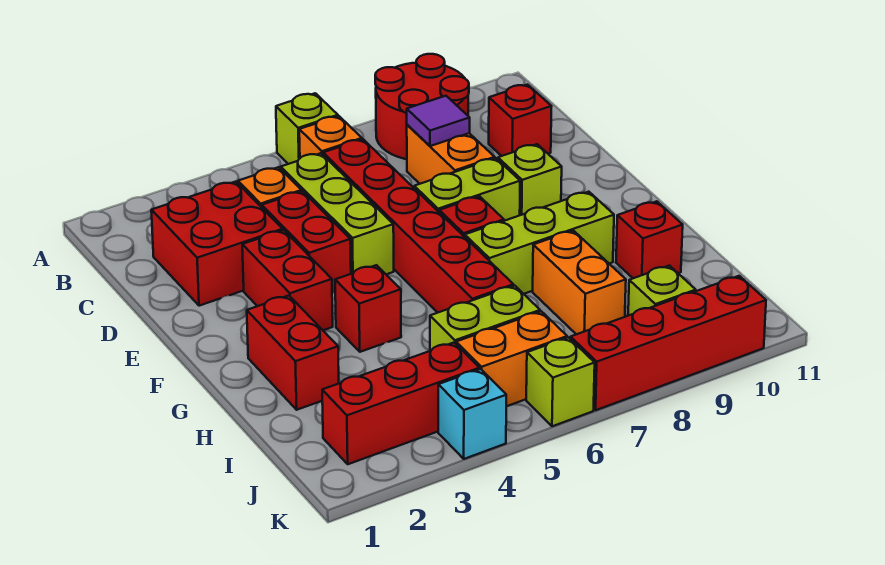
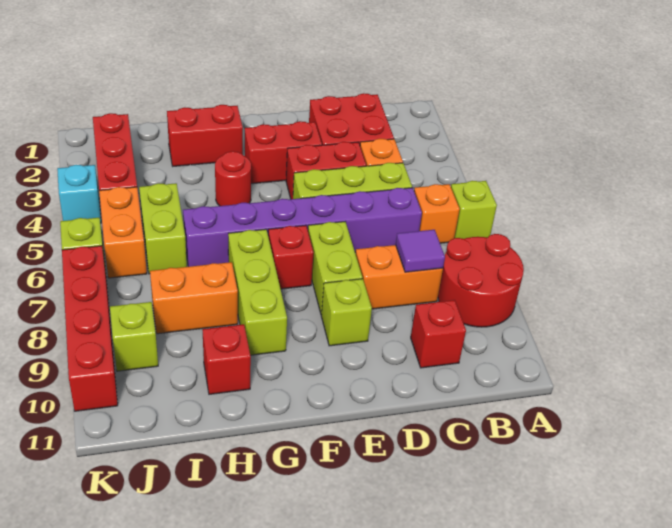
red 1x6 brick [323,139,514,313] -> purple 1x6 brick [183,188,422,267]
red 1x1 brick [335,265,401,352] -> red 1x1 round brick [215,151,251,206]

